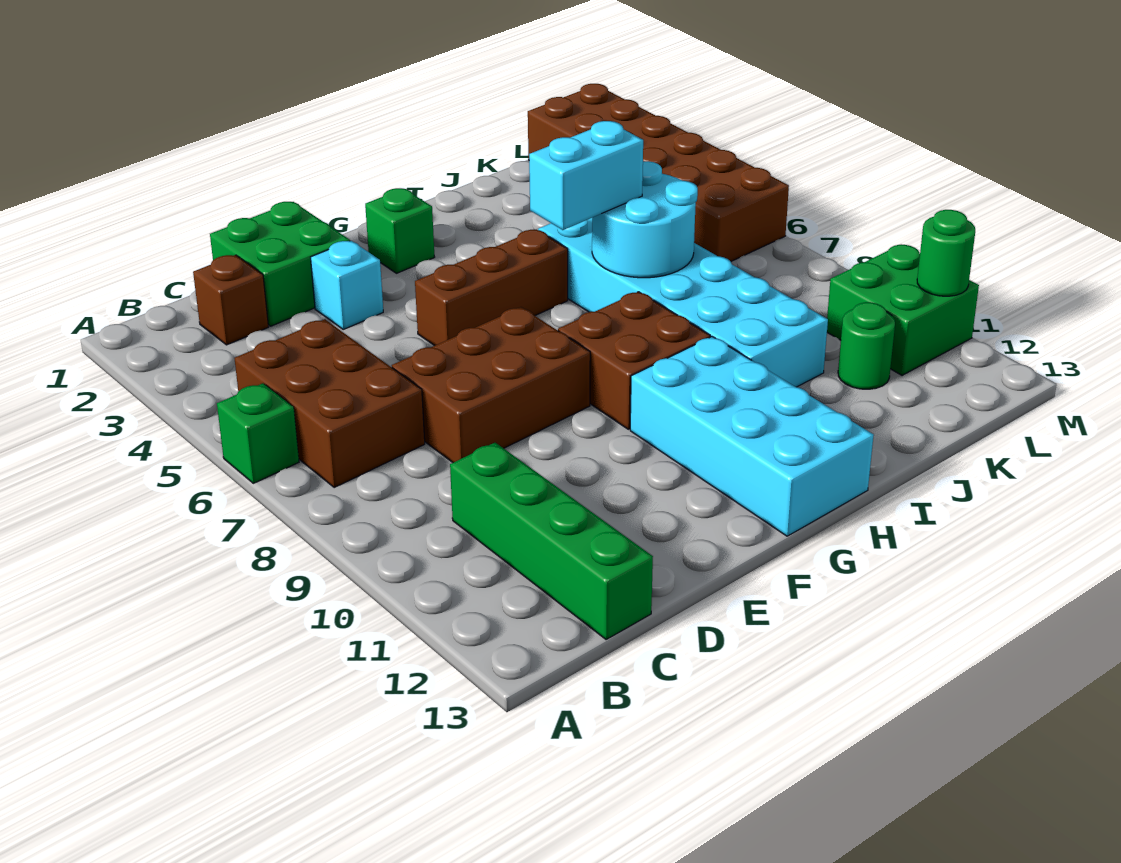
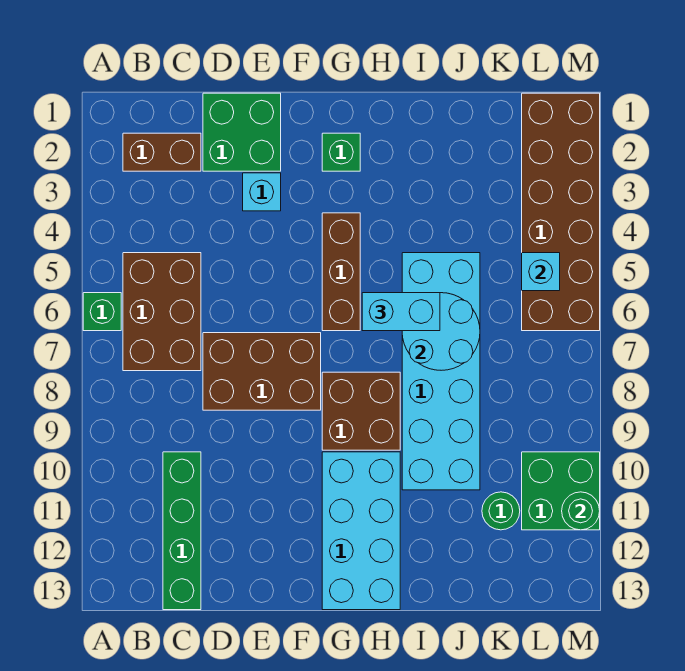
brown 1x1 brick [193,255,268,345] -> brown 1x2 brick [123,133,201,171]
brown 1x3 brick [415,230,568,346] -> brown 1x3 brick turned to [322,213,360,331]
none -> cyan 1x1 brick [522,253,560,291]

